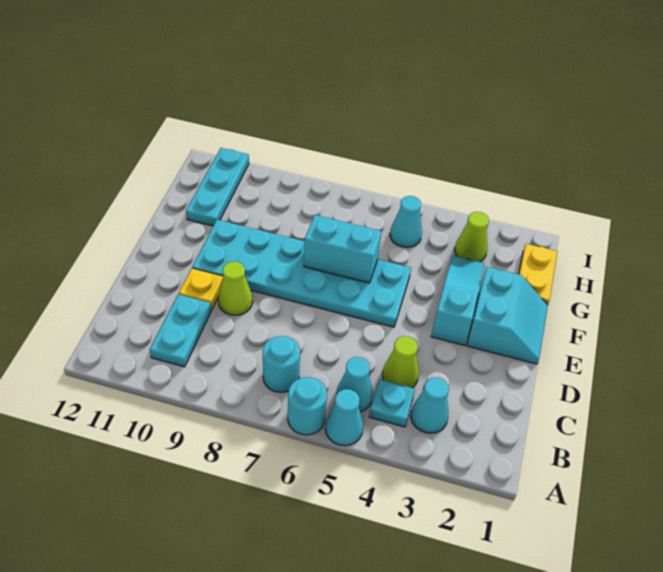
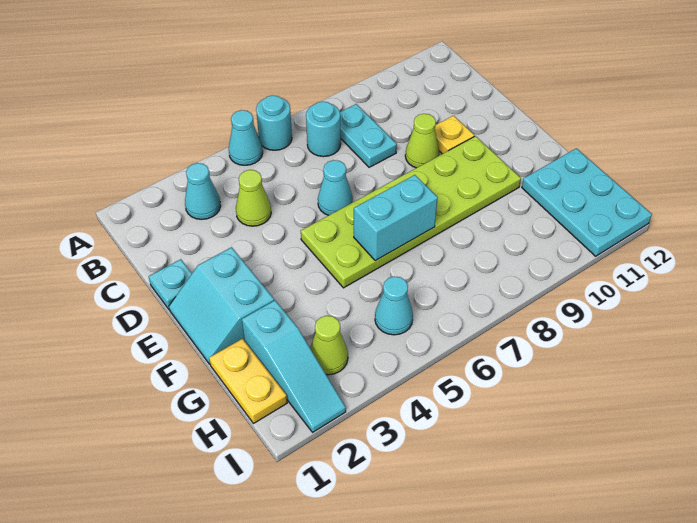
cyan 1x1 plate [369,380,415,427] -> cyan 1x1 plate moved to [149,259,192,309]
cyan 1x1 cone [336,357,373,412] -> cyan 1x1 cone moved to [318,160,353,215]
cyan 1x2 plate [150,294,211,367] -> cyan 1x2 plate moved to [340,104,397,167]
cyan 1x3 slope [431,256,484,345] -> cyan 1x3 slope moved to [242,300,346,432]
cyan 2x6 plate [192,220,411,327] -> lime 2x6 plate [301,136,521,288]
cyan 1x3 plate [186,148,249,226] -> cyan 2x3 plate [522,148,652,256]

